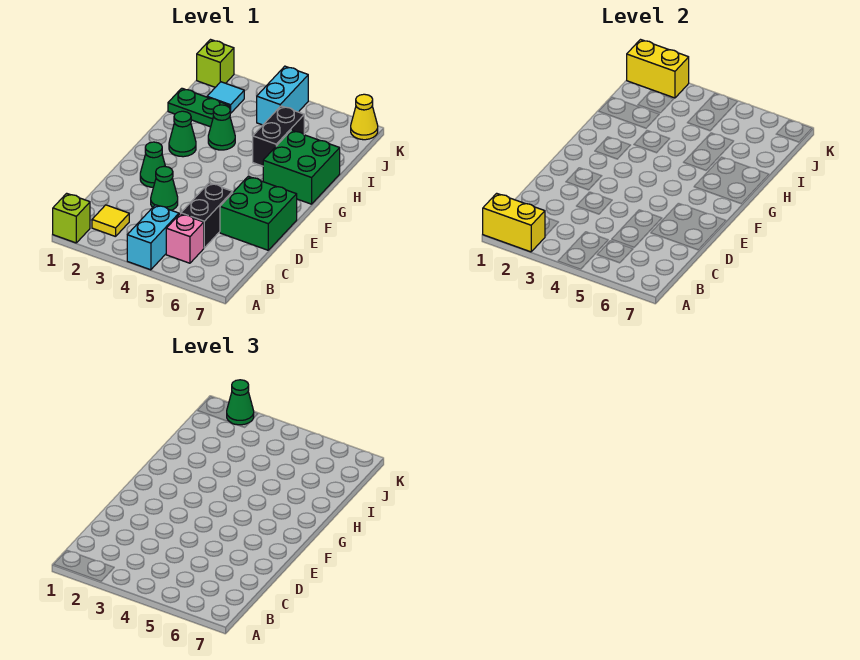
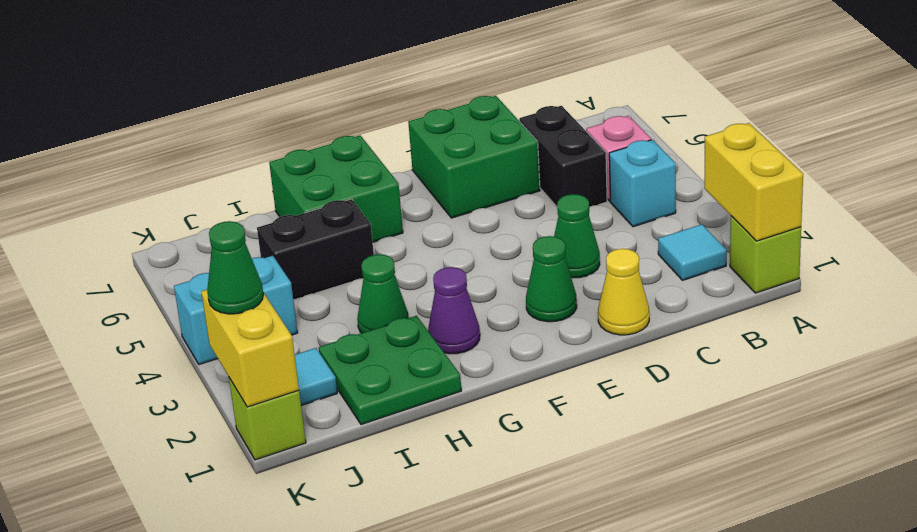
cyan 1x2 brick [127,205,179,270] -> cyan 1x1 brick [609,140,676,227]
yellow 1x1 tile [92,205,129,237] -> cyan 1x1 tile [658,224,727,280]
black 1x2 brick [181,183,233,248] -> black 1x2 brick turned to [519,106,607,207]
green 1x1 cone [169,111,196,157] -> purple 1x1 cone [428,267,480,354]
green 1x2 plate [168,88,230,127] -> green 2x2 plate [319,316,461,425]
yellow 1x1 cone [351,94,378,140] -> yellow 1x1 cone moved to [598,249,649,335]

